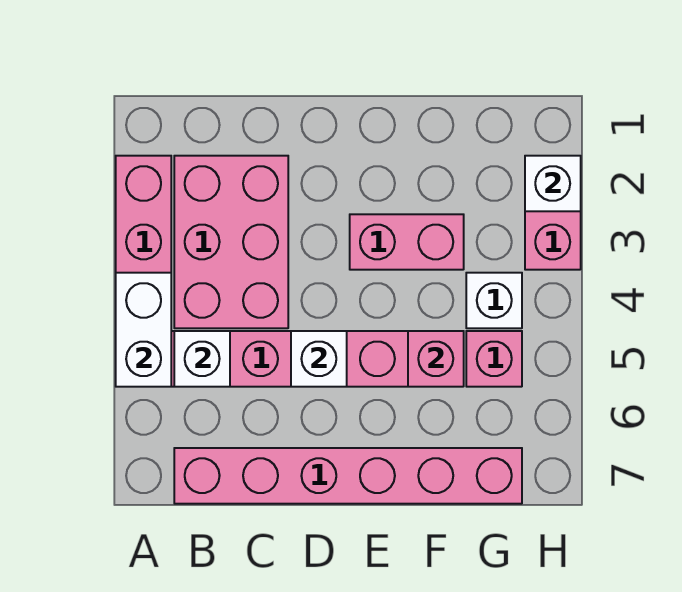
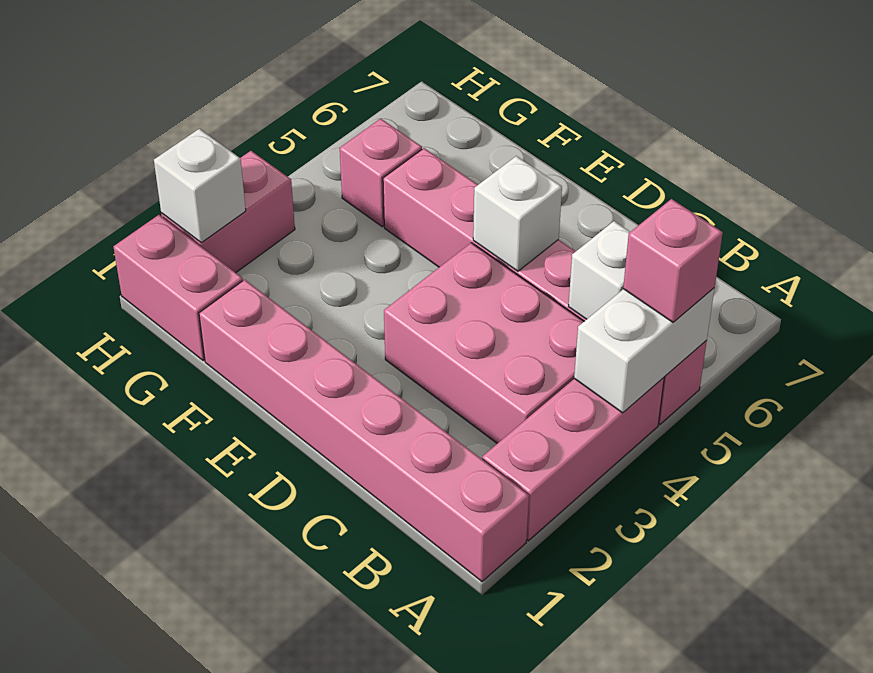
pink 2x3 brick [174,156,288,328] -> pink 2x3 brick turned to [384,243,584,443]
pink 1x6 brick [174,448,522,504] -> pink 1x6 brick moved to [199,280,529,582]
pink 1x2 brick [350,214,464,270] -> pink 1x2 brick moved to [114,215,243,361]
pink 1x1 brick [408,331,464,387] -> pink 1x1 brick moved to [623,199,723,322]
white 1x1 brick [466,273,522,328] -> none

